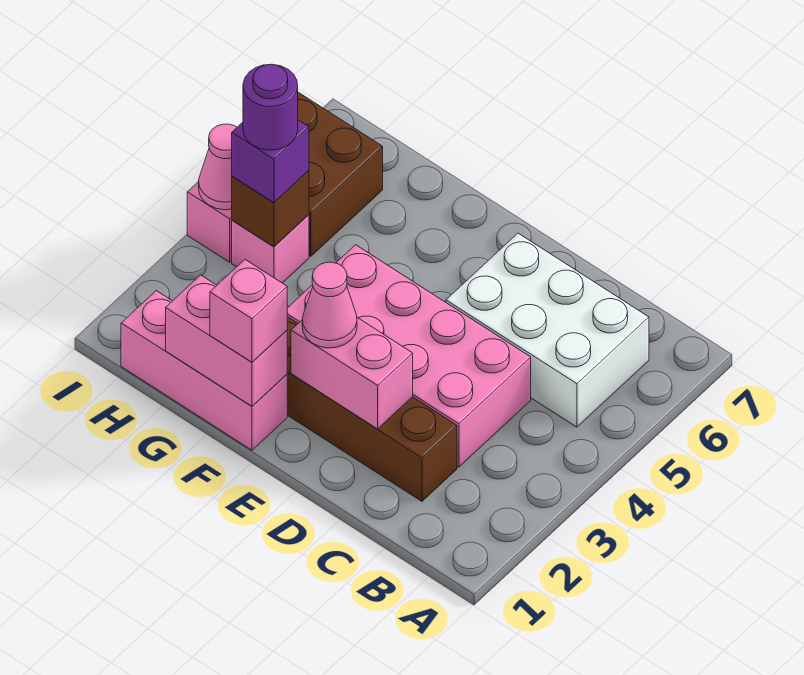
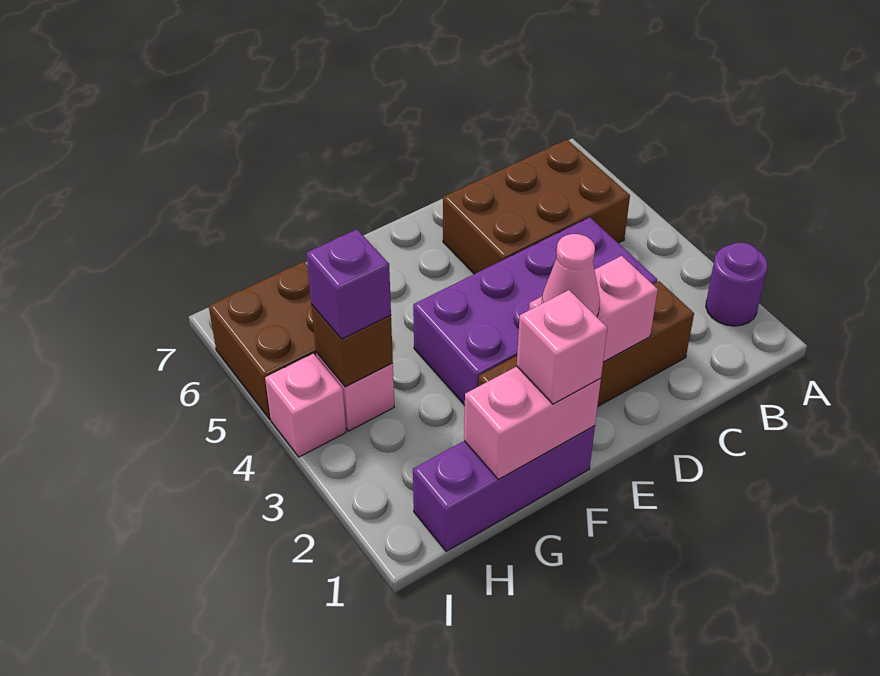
white 2x3 brick [446,233,649,427] -> brown 2x3 brick [443,140,630,274]
pink 2x4 brick [287,245,531,467] -> purple 2x4 brick [413,217,657,405]
pink 1x3 brick [121,291,287,450] -> purple 1x3 brick [413,426,595,552]
purple 1x1 round brick [243,64,298,150] -> purple 1x1 round brick moved to [706,243,767,326]
pink 1x1 cone [199,124,237,210] -> none

